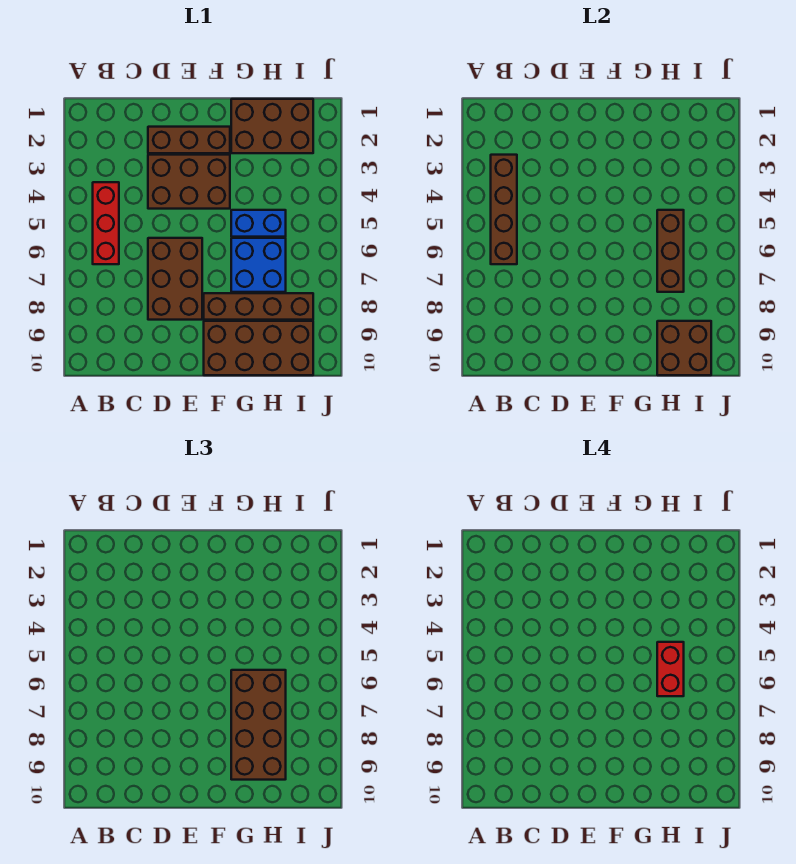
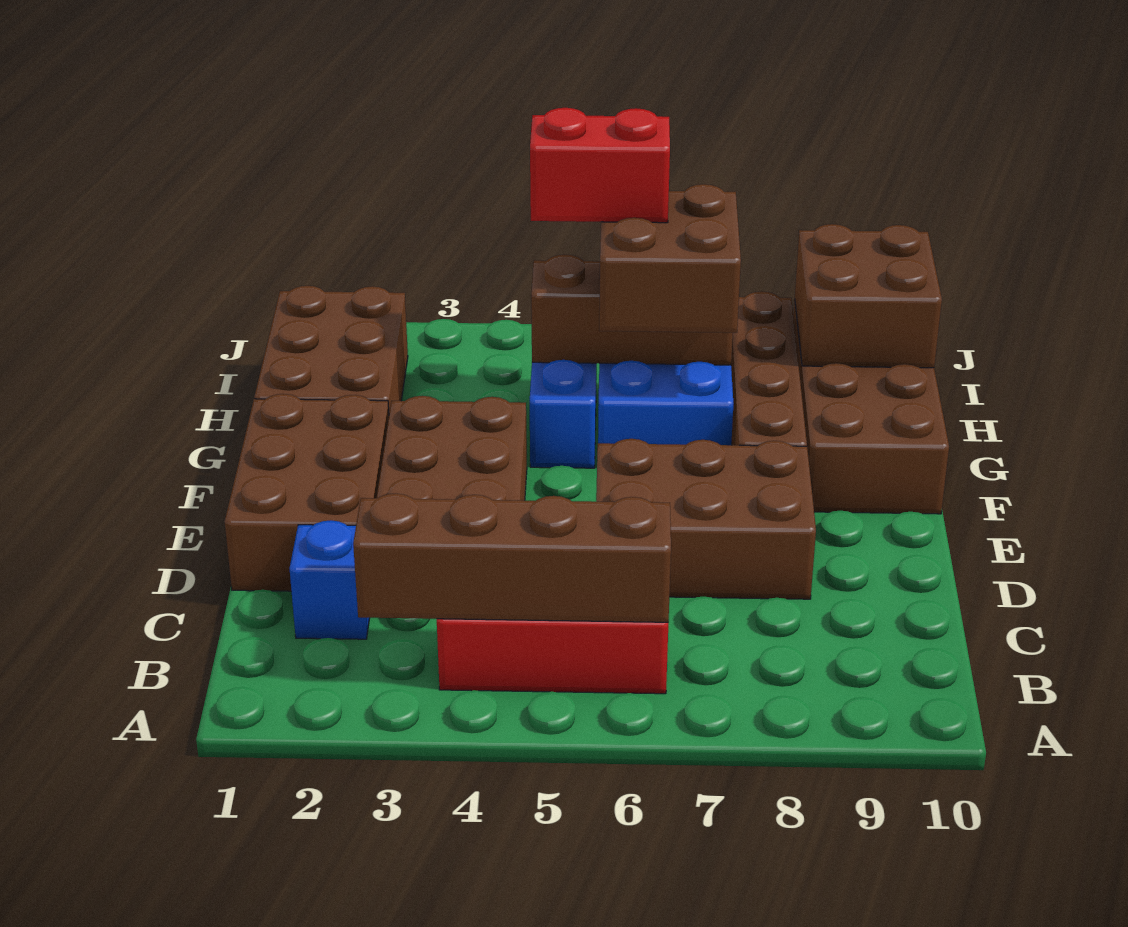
none -> blue 1x1 brick [290,520,370,639]
brown 1x3 brick [148,127,230,153] -> brown 2x3 brick [224,394,389,591]
brown 2x4 brick [231,670,286,780] -> brown 2x2 brick [599,184,741,333]

